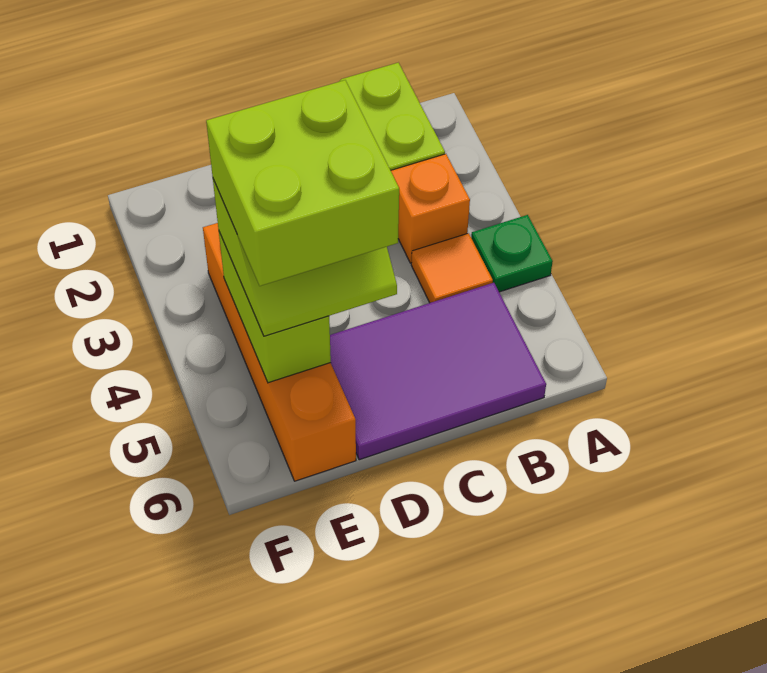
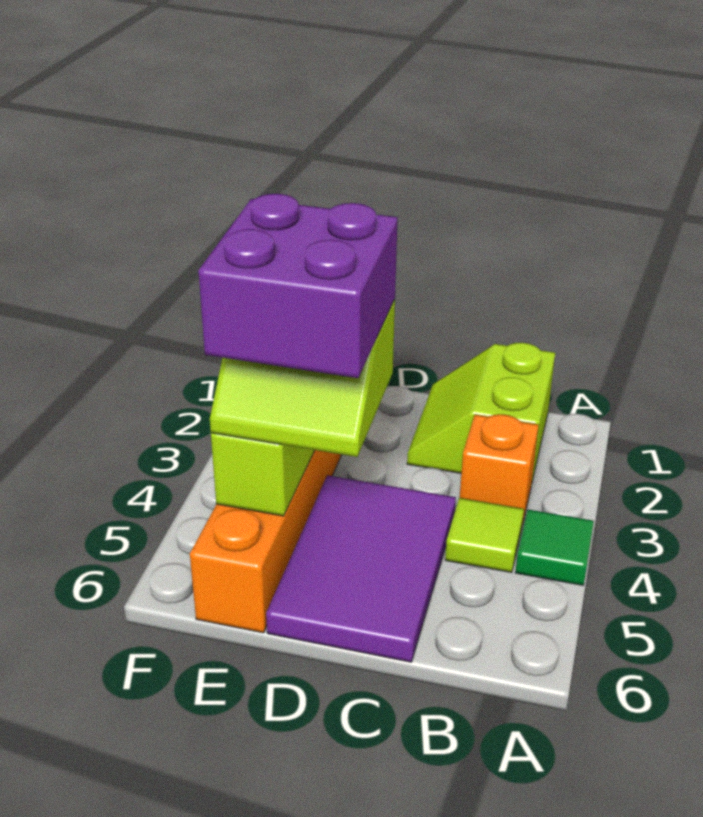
green 1x1 plate [471,215,553,292] -> green 1x1 tile [515,510,594,585]
orange 1x1 tile [411,233,493,303] -> lime 1x1 tile [445,498,524,573]
purple 2x3 tile [330,283,546,460] -> purple 2x3 tile turned to [266,475,456,662]
lime 2x2 brick [206,80,399,286] -> purple 2x2 brick [198,194,398,378]

